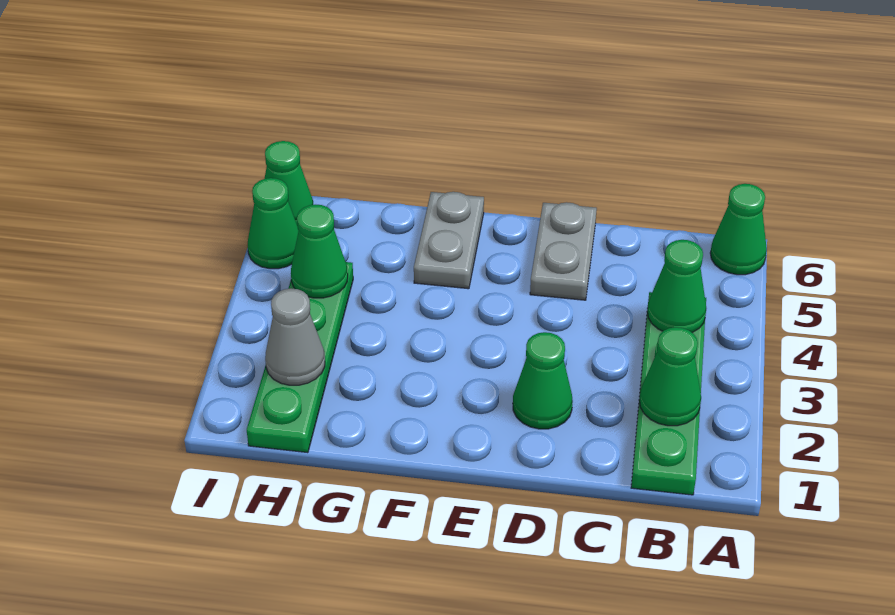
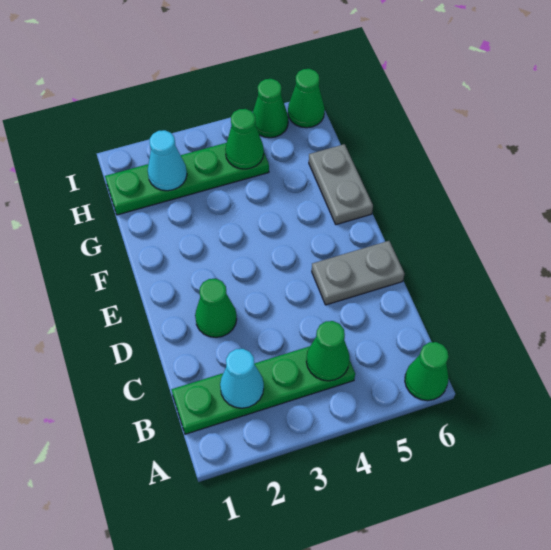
green 1x1 cone [640,327,701,426] -> cyan 1x1 cone [220,349,264,408]
grey 1x2 plate [414,192,484,289] -> grey 1x2 plate turned to [309,144,373,225]
grey 1x1 cone [265,288,325,385] -> cyan 1x1 cone [148,130,187,191]

